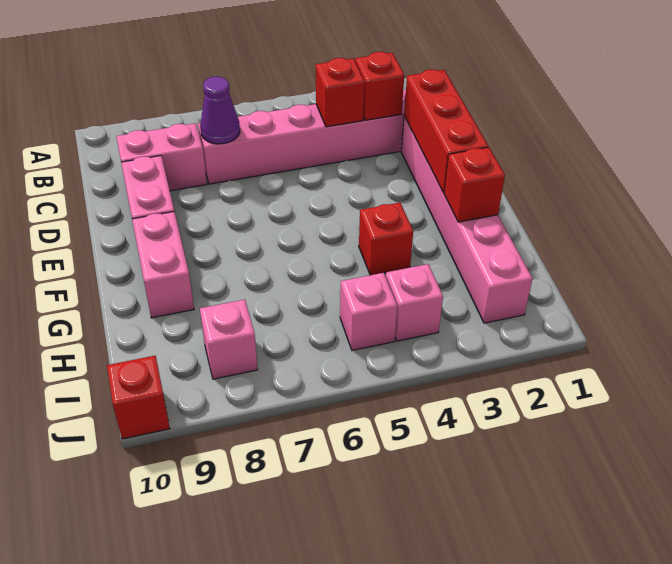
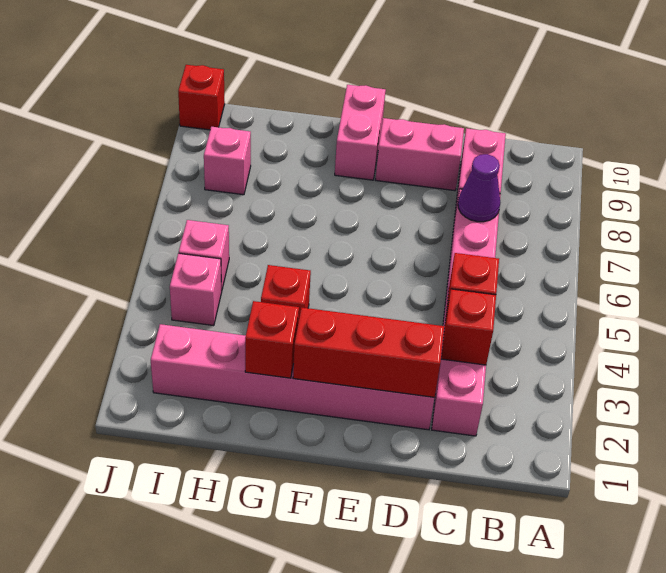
pink 1x2 brick [132,212,194,318] -> pink 1x2 brick turned to [335,85,386,180]

